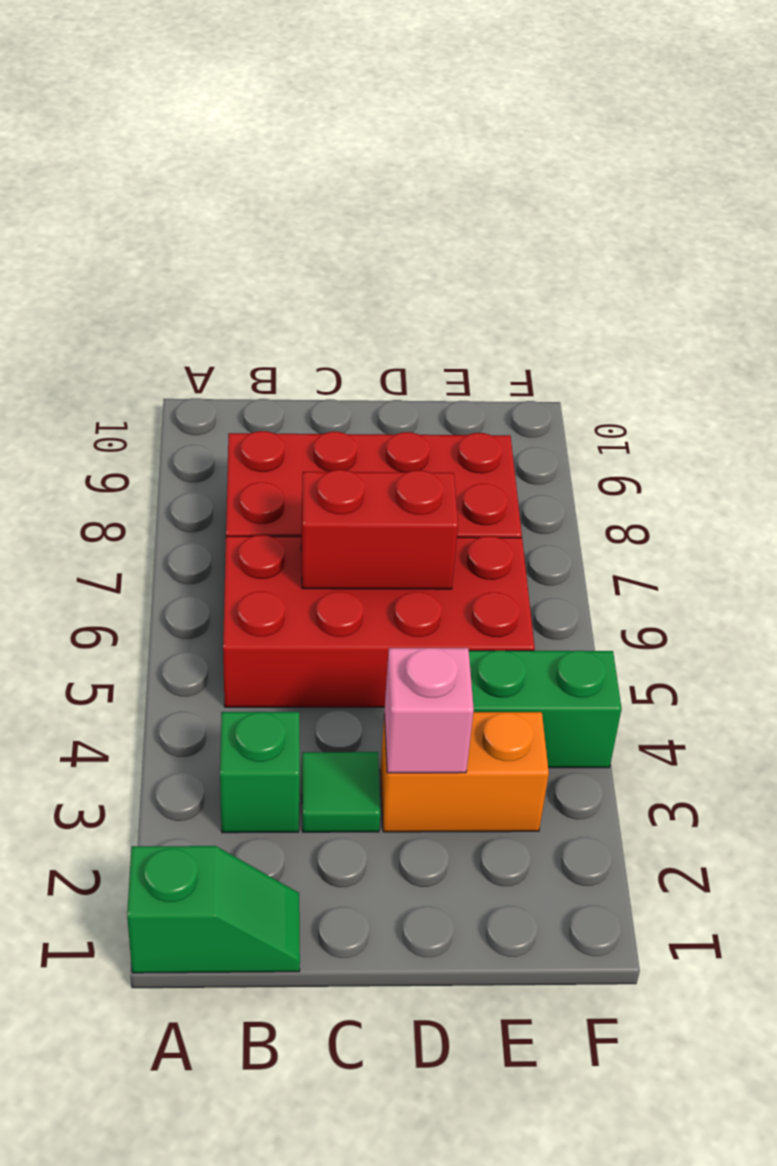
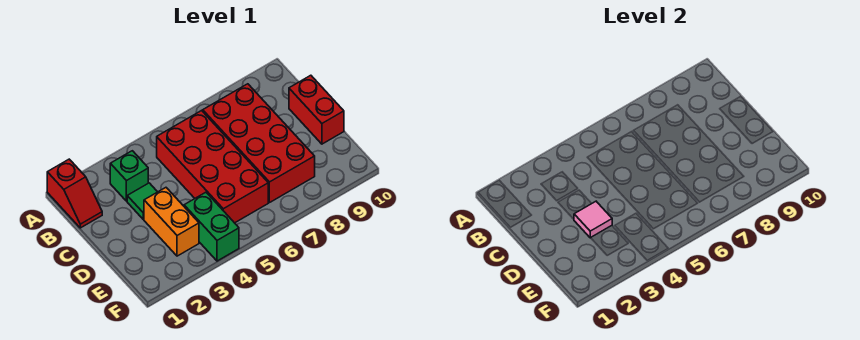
green 1x2 slope [127,846,300,973] -> red 1x2 slope [47,159,102,228]
red 1x2 brick [301,470,458,589] -> red 1x2 brick moved to [289,75,344,144]
pink 1x1 brick [384,648,474,773] -> pink 1x1 tile [574,201,612,238]

